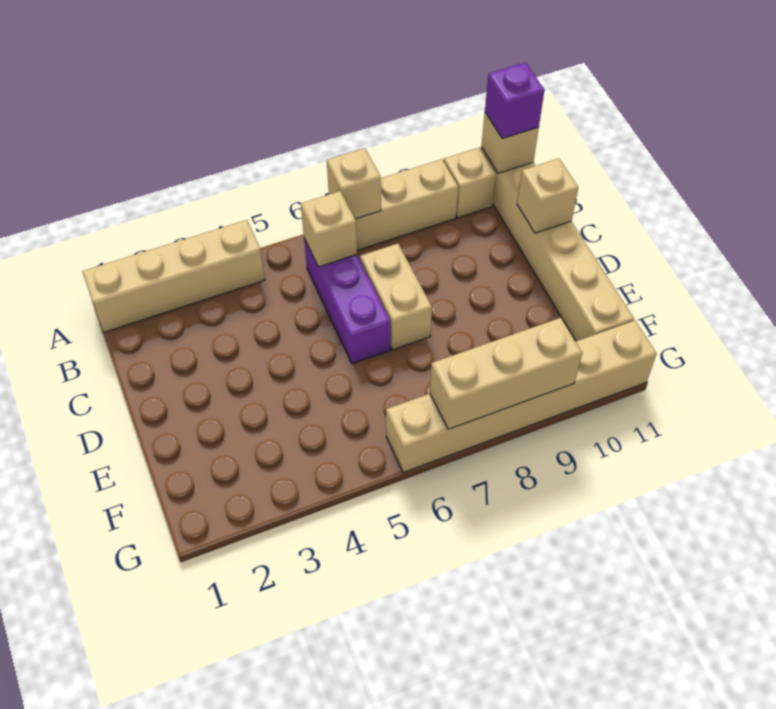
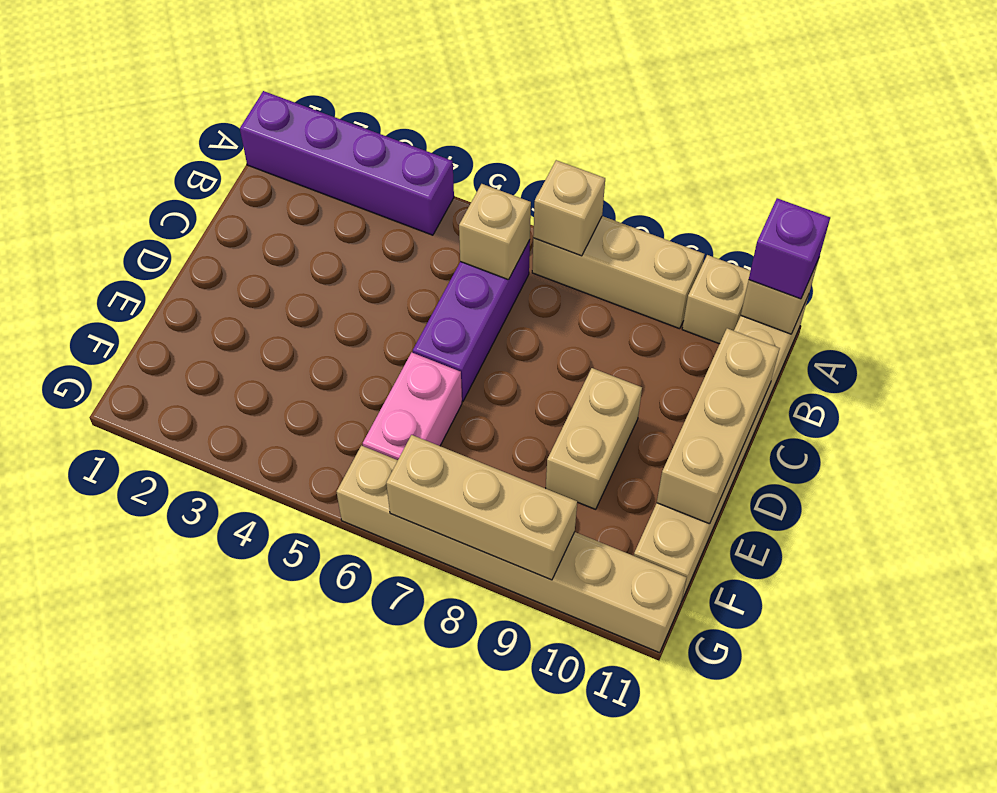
tan 1x4 brick [82,220,265,332] -> purple 1x4 brick [240,91,454,235]
tan 1x2 brick [360,244,432,350] -> tan 1x2 brick moved to [546,368,642,509]
tan 1x1 brick [517,159,578,233] -> tan 1x3 brick [657,328,780,524]
none -> pink 1x2 brick [363,352,462,460]

